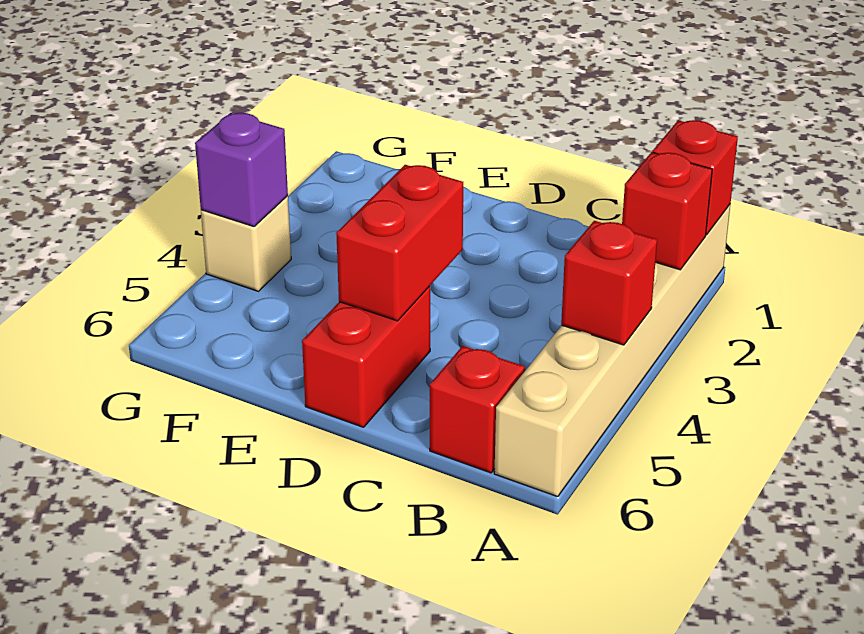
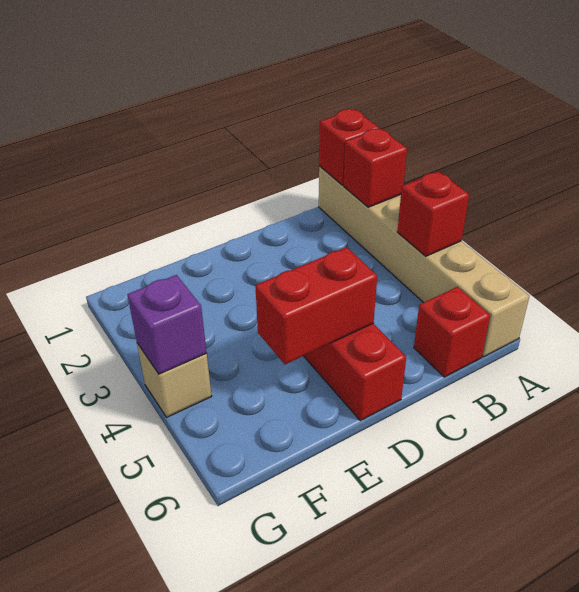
red 1x2 brick [336,165,463,321] -> red 1x2 brick turned to [255,247,377,364]

